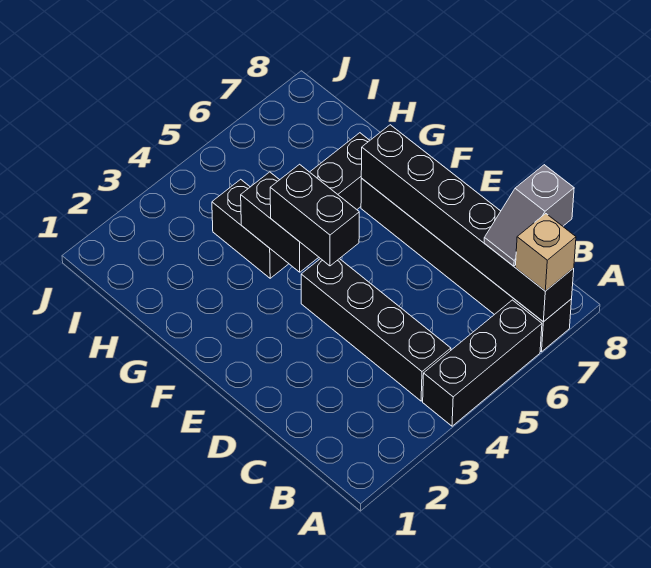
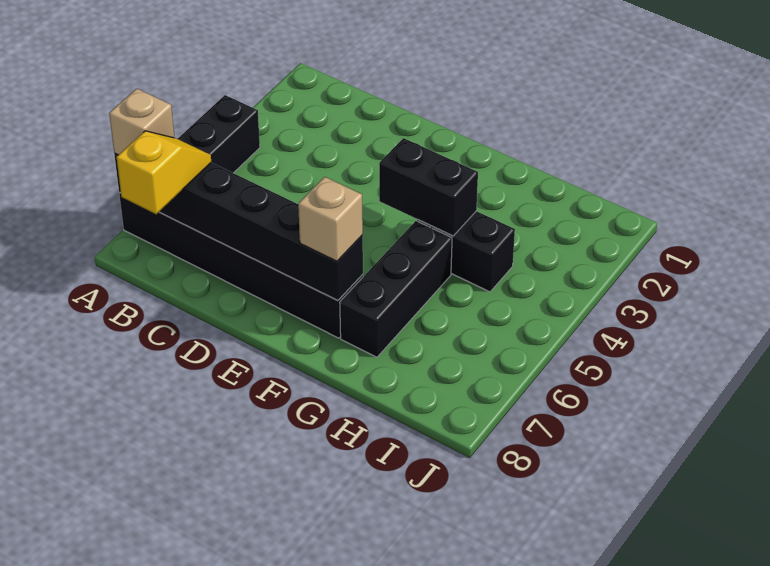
black 1x4 brick [301,259,451,401] -> none
grey 1x2 slope [484,165,574,266] -> yellow 1x2 slope [117,131,211,214]
black 1x2 brick [270,164,359,266] -> none
none -> tan 1x1 brick [298,177,363,261]

